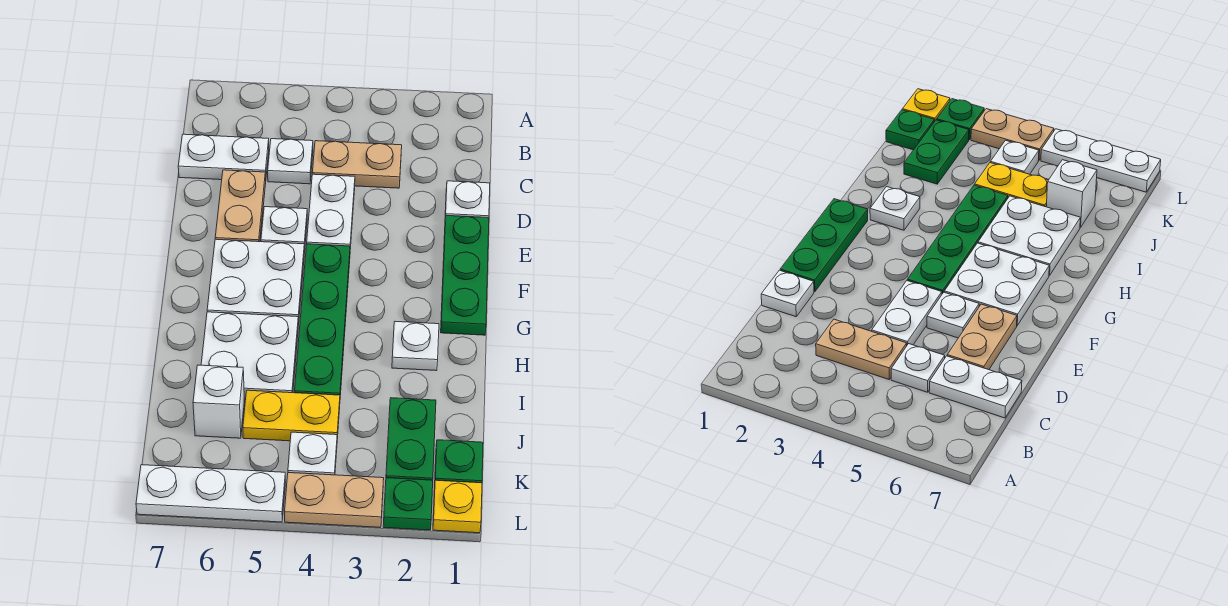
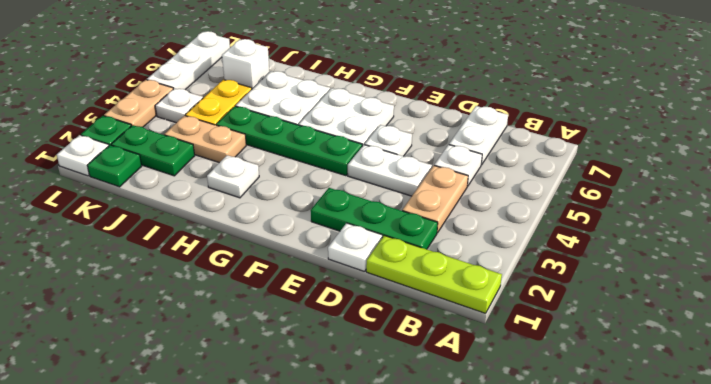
none -> lime 1x3 plate [366,236,502,313]
tan 1x2 plate [215,170,266,242] -> tan 1x2 plate moved to [164,116,246,163]
green 1x3 plate [441,215,489,335] -> green 1x3 plate moved to [311,188,438,249]
yellow 1x1 plate [433,480,482,533] -> white 1x1 plate [57,135,109,176]

